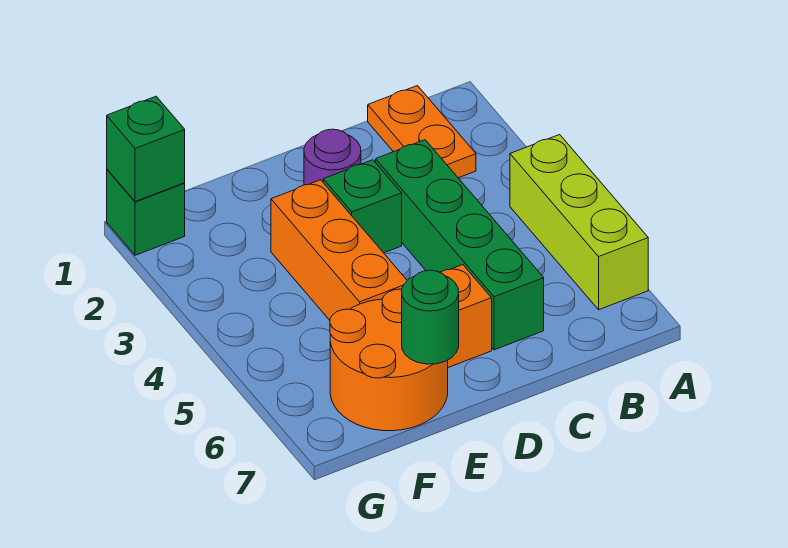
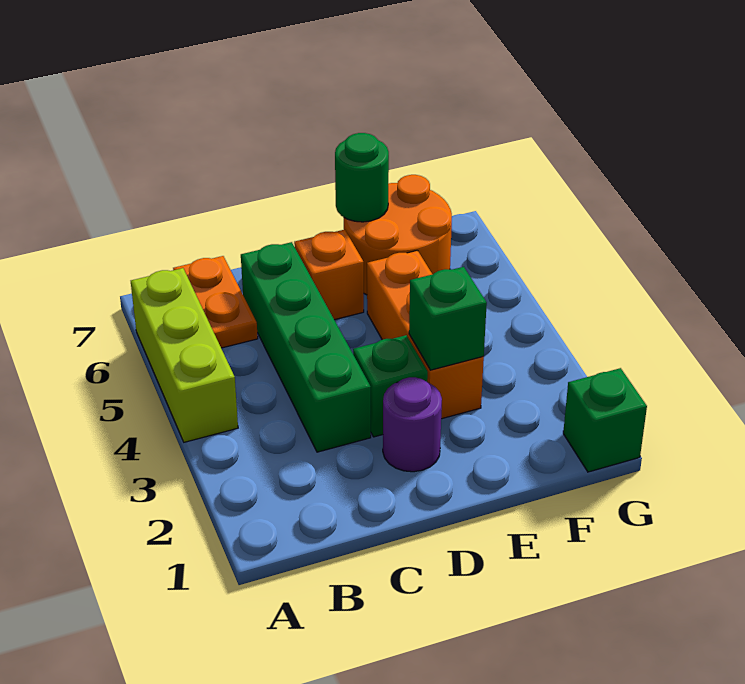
orange 1x2 plate [368,86,476,178] -> orange 1x2 plate moved to [173,256,258,348]
green 1x1 brick [107,96,185,202] -> green 1x1 brick moved to [409,267,487,370]

